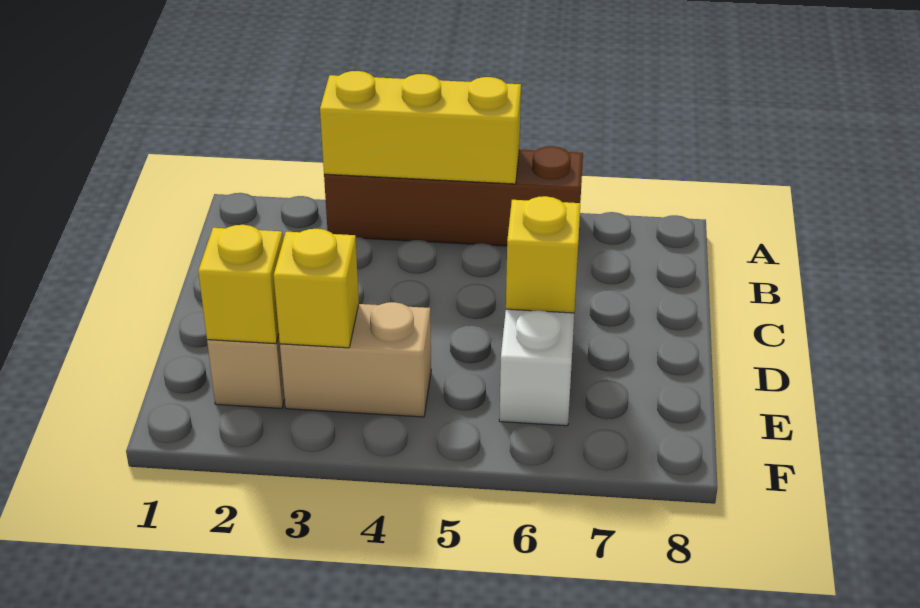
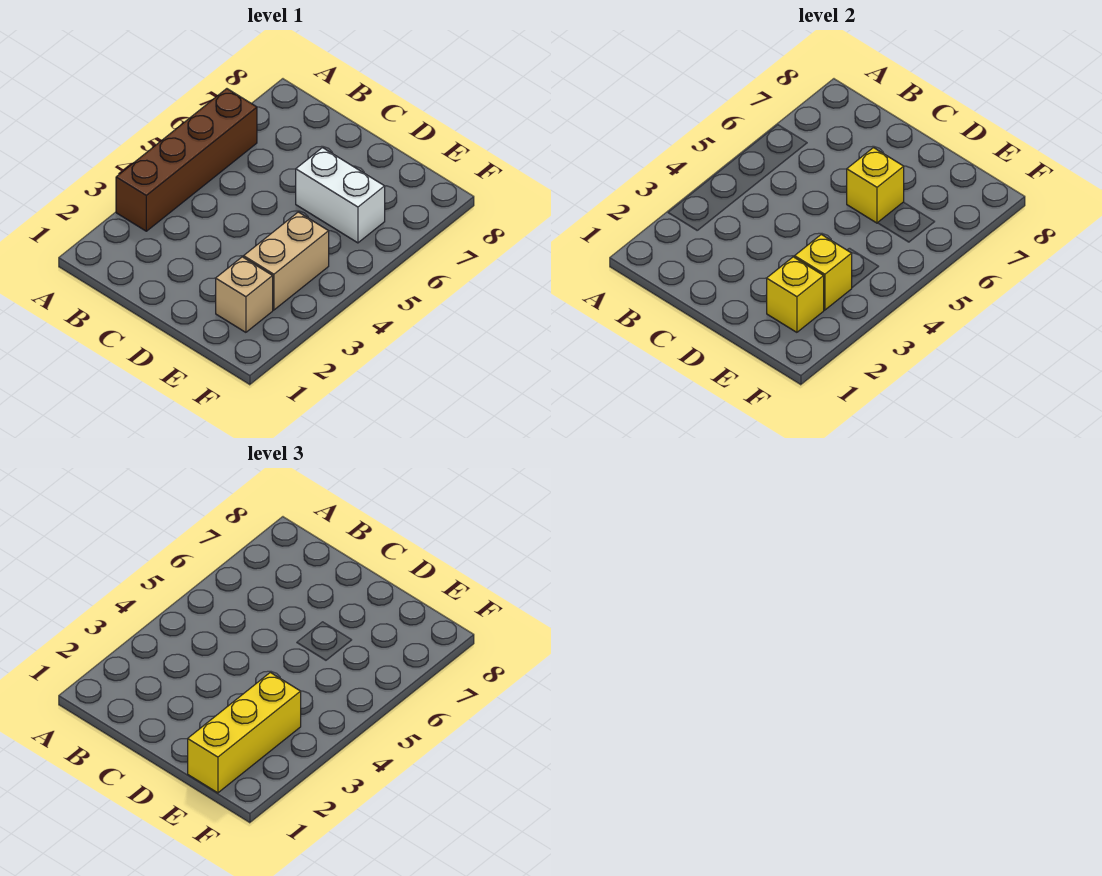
yellow 1x3 brick [320,71,521,184] -> yellow 1x3 brick moved to [188,673,301,793]

